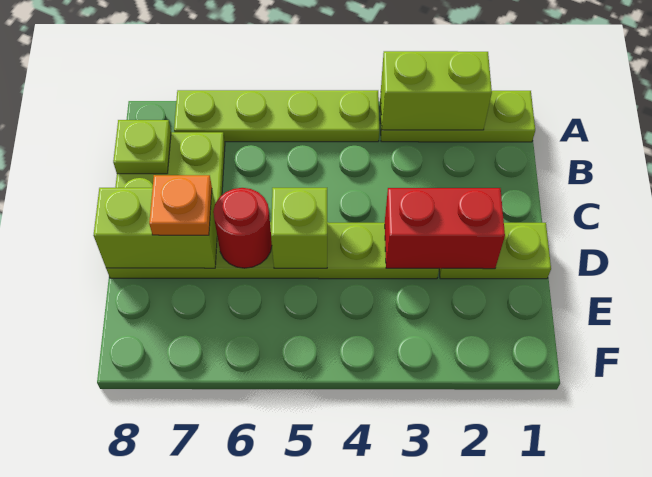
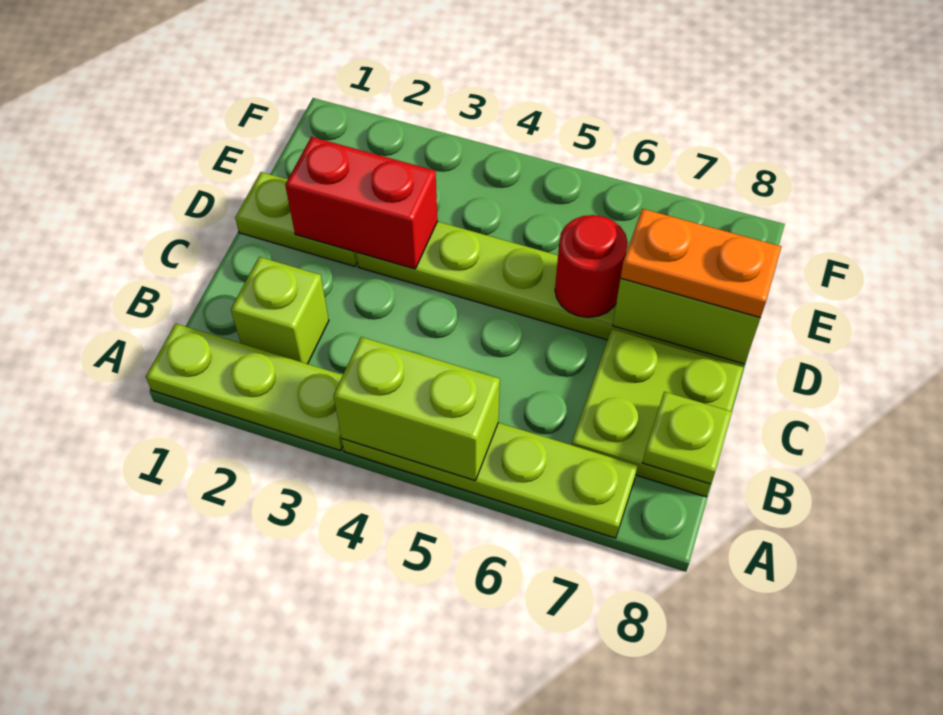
lime 1x2 brick [381,51,492,130] -> lime 1x2 brick moved to [333,337,500,481]
lime 1x1 brick [271,188,327,268] -> lime 1x1 brick moved to [231,257,329,364]
orange 1x1 plate [149,175,212,235] -> orange 1x2 plate [621,209,781,318]

